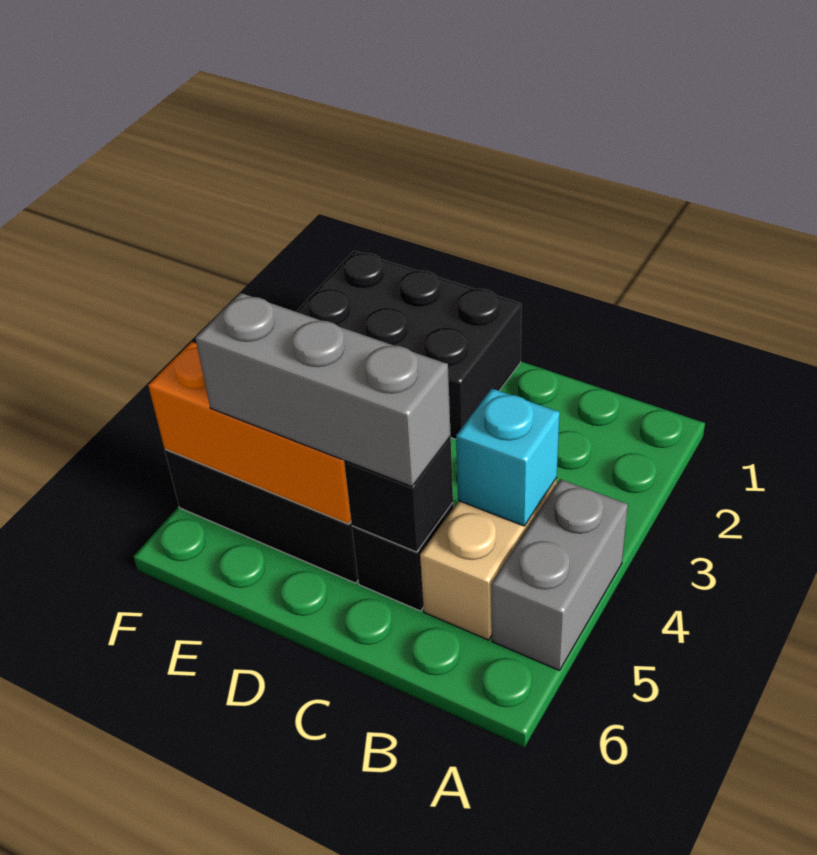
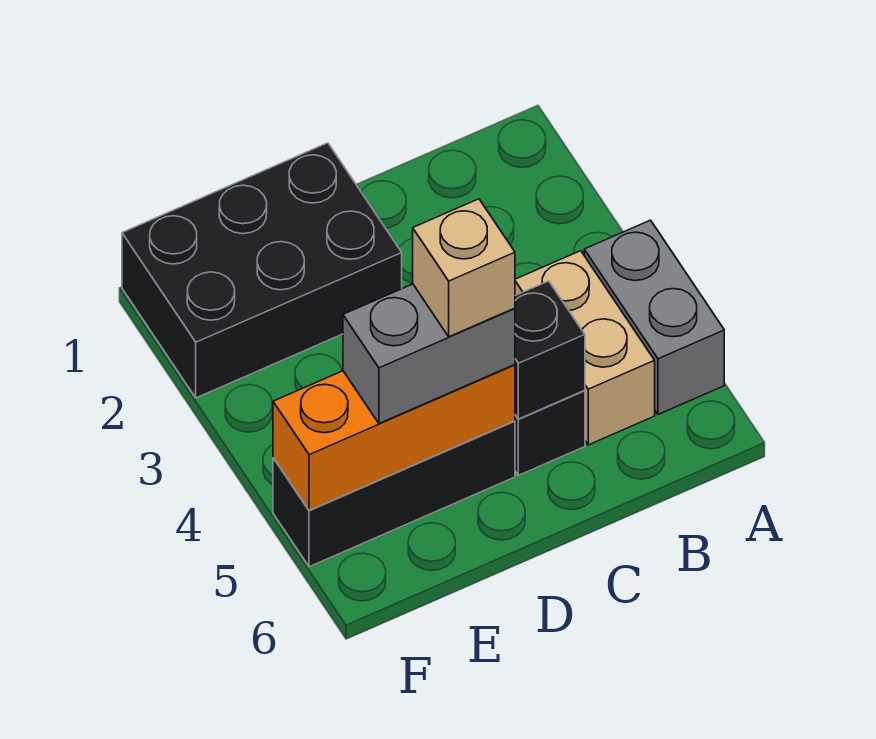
cyan 1x1 brick [456,388,560,526] -> none
grey 1x3 brick [195,293,451,487] -> grey 1x2 brick [343,284,515,424]
none -> tan 1x1 brick [413,199,515,337]

